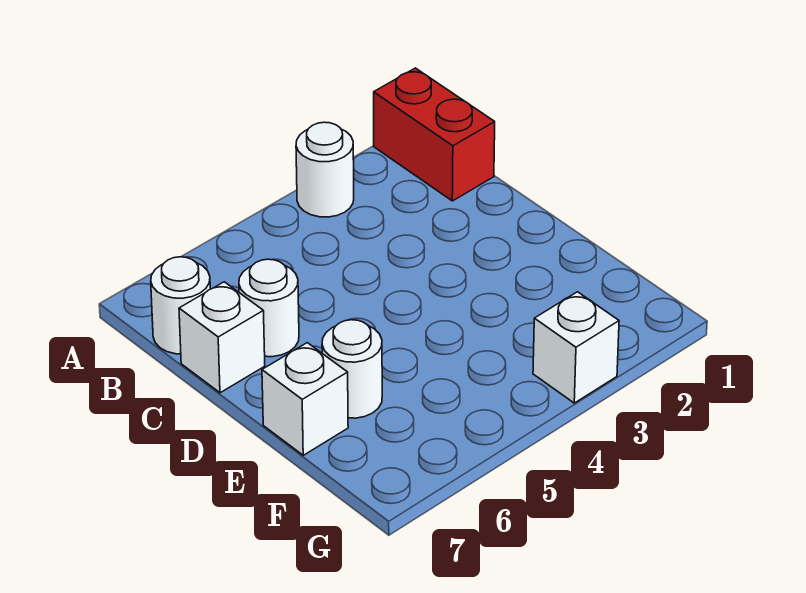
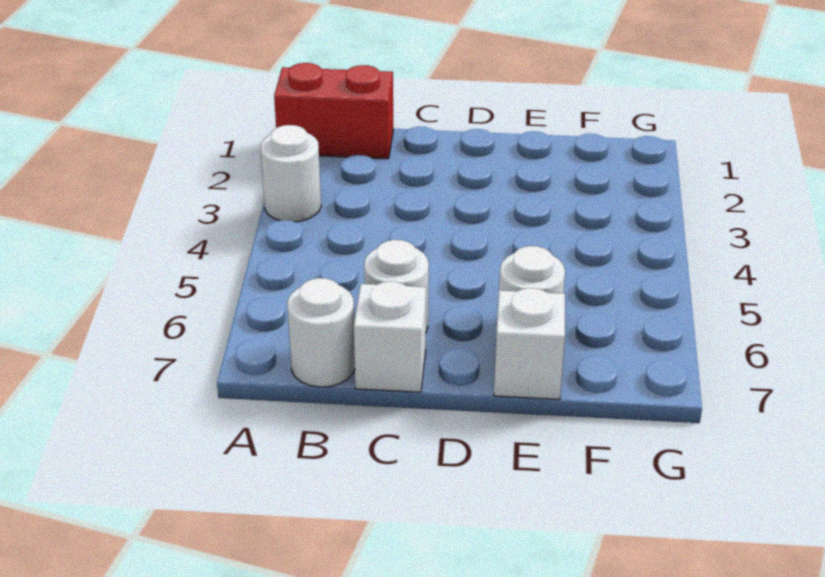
white 1x1 brick [533,292,619,403] -> none

